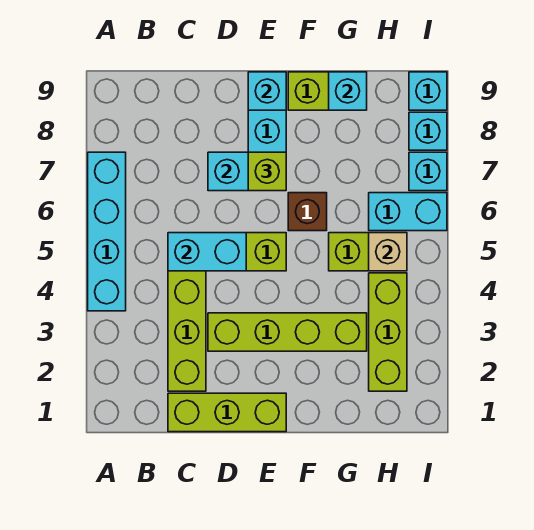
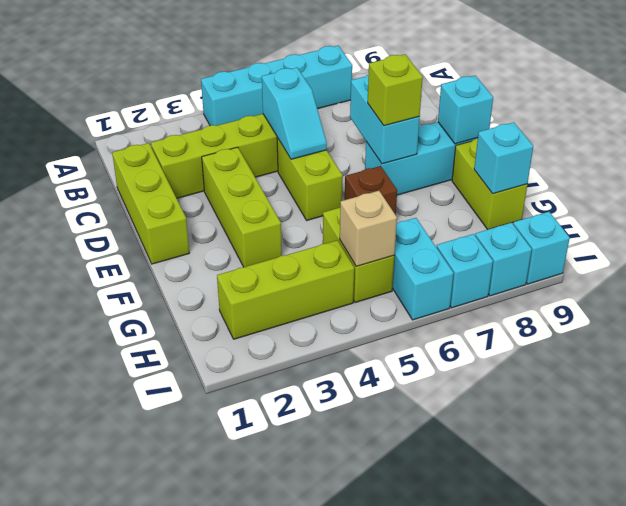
cyan 1x2 brick [168,233,246,271] -> cyan 1x2 slope [262,68,327,159]
lime 1x4 brick [208,313,367,351] -> lime 1x3 brick [202,147,282,267]

